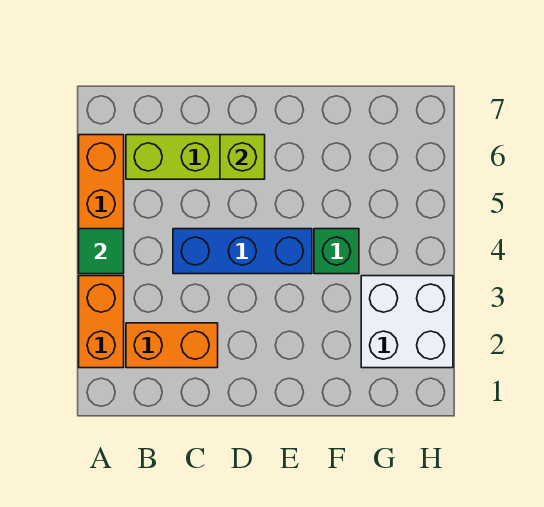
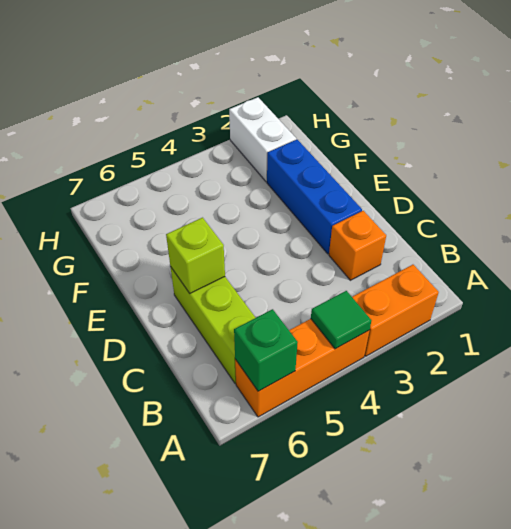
orange 1x2 brick [126,323,218,368] -> orange 1x1 brick [329,211,386,280]
blue 1x3 brick [173,229,312,274] -> blue 1x3 brick moved to [267,139,362,254]
green 1x1 brick [314,229,359,274] -> green 1x1 brick moved to [234,309,298,391]
white 2x2 brick [361,276,453,368] -> white 1x2 brick [229,97,296,182]

